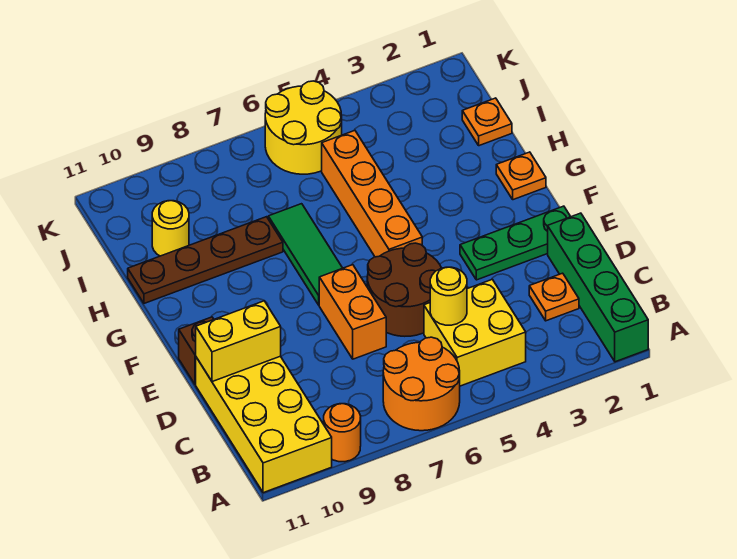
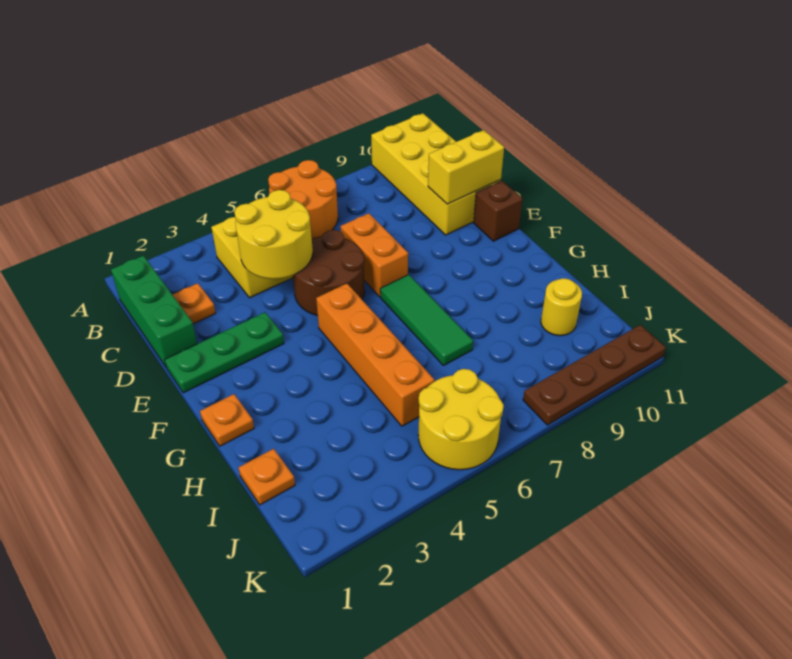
green 1x4 brick [548,213,648,362] -> green 1x3 brick [111,256,197,368]
orange 1x1 round brick [324,404,361,462] -> none
yellow 1x1 round brick [430,267,467,325] -> yellow 2x2 round brick [234,190,313,279]
brown 1x4 plate [128,217,283,303] -> brown 1x4 plate moved to [523,325,666,425]

